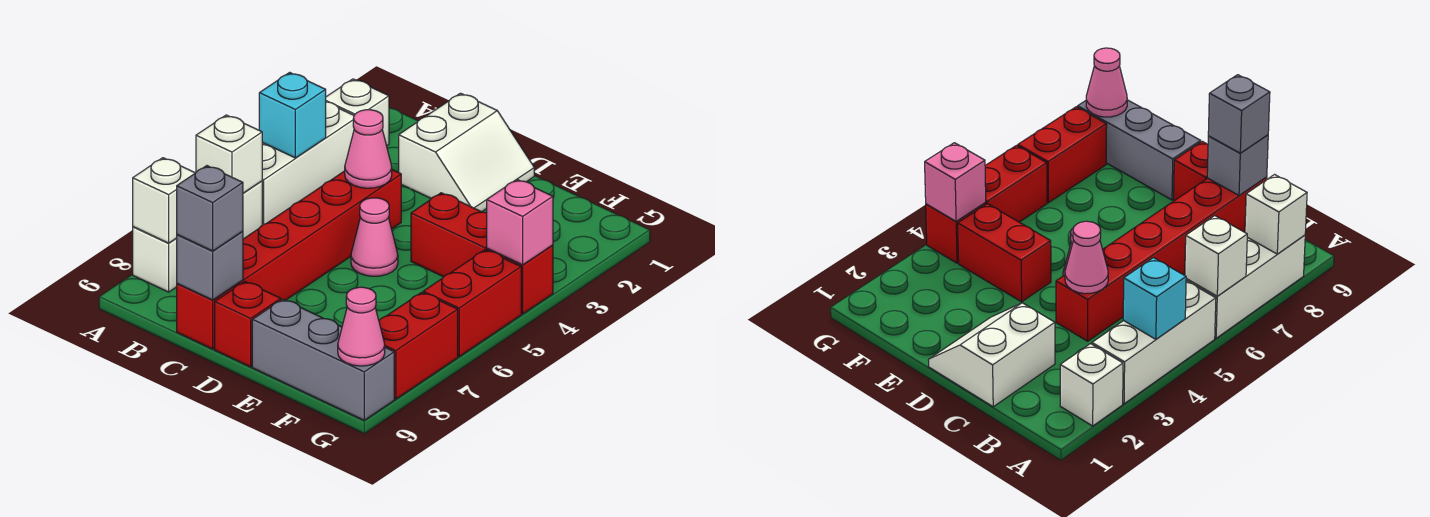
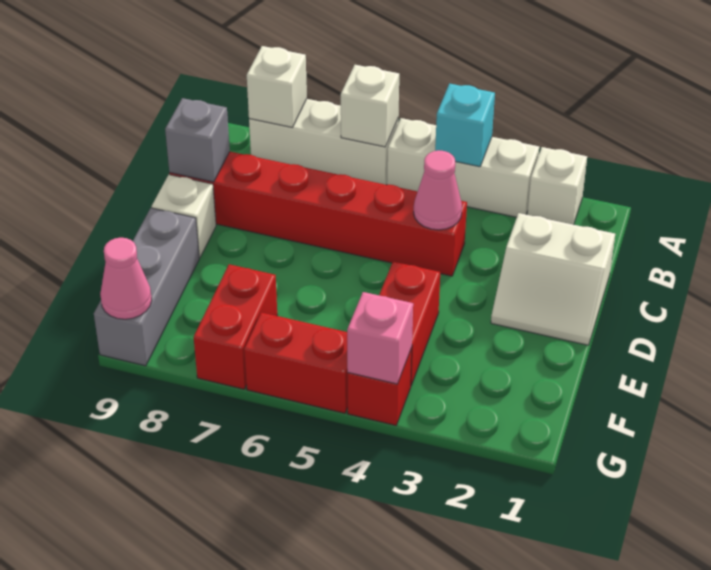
grey 1x1 brick [177,166,243,251] -> none
pink 1x1 cone [351,198,398,276] -> none
red 1x1 brick [215,281,281,367] -> white 1x1 brick [152,175,216,258]
red 1x2 brick [379,292,458,399] -> red 1x2 brick turned to [194,264,277,389]

